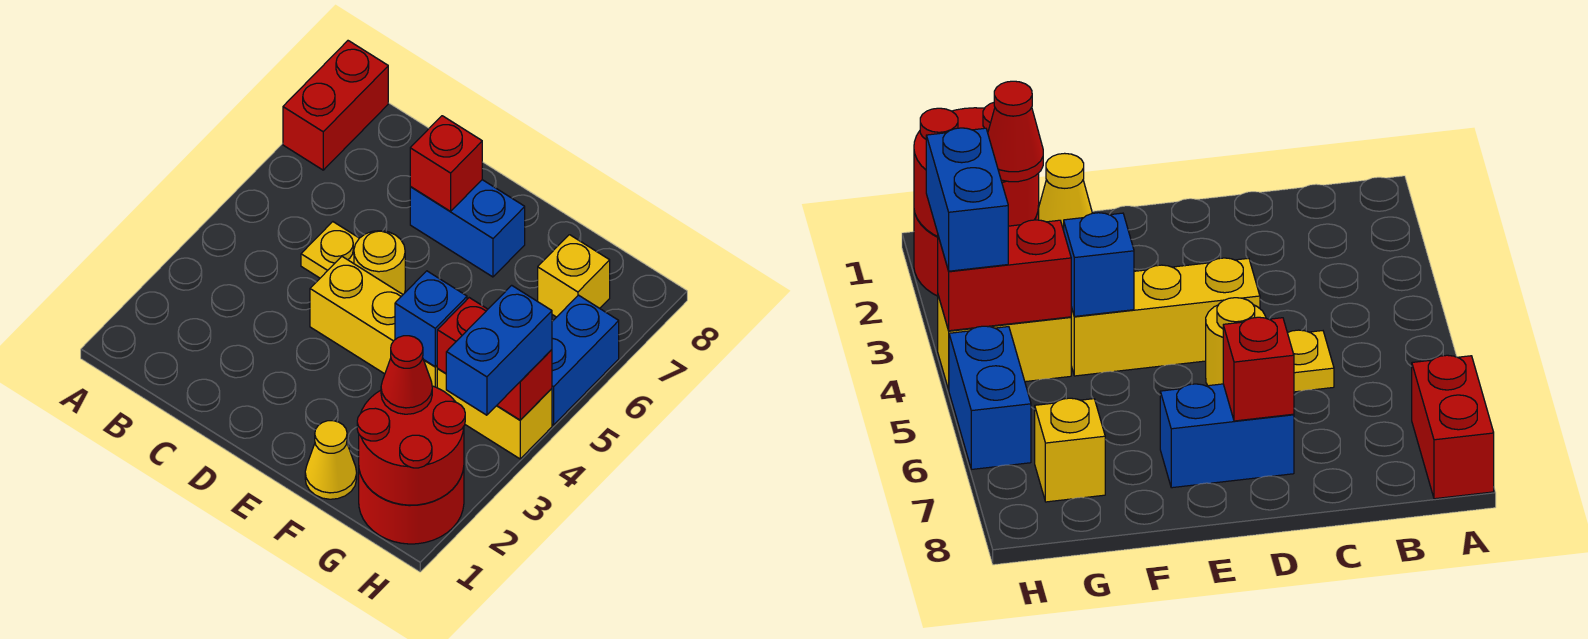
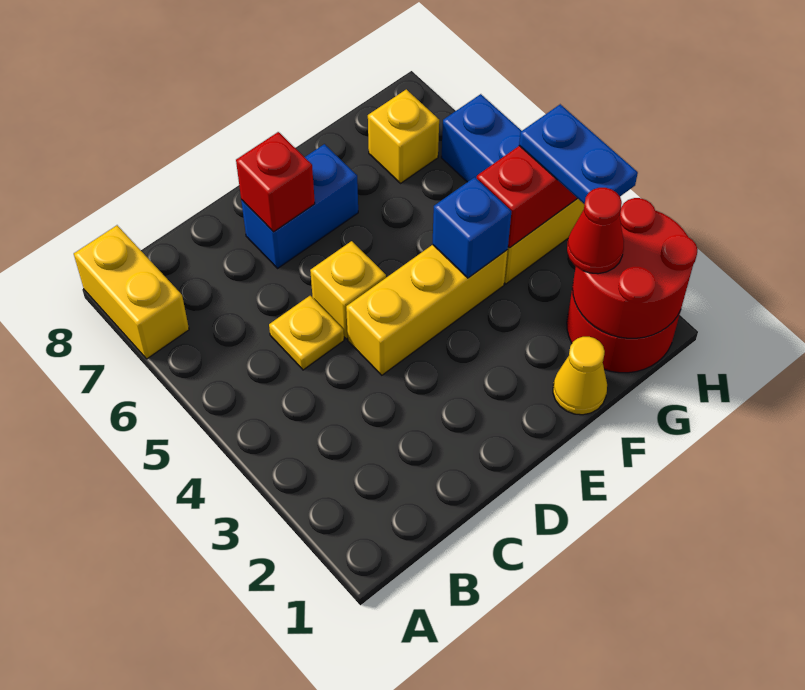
red 1x2 brick [283,41,388,170] -> yellow 1x2 brick [74,225,189,359]
yellow 1x1 round brick [354,231,405,294] -> yellow 1x1 brick [310,241,386,339]
blue 1x2 brick [446,285,552,415] -> blue 1x2 plate [519,104,638,204]

